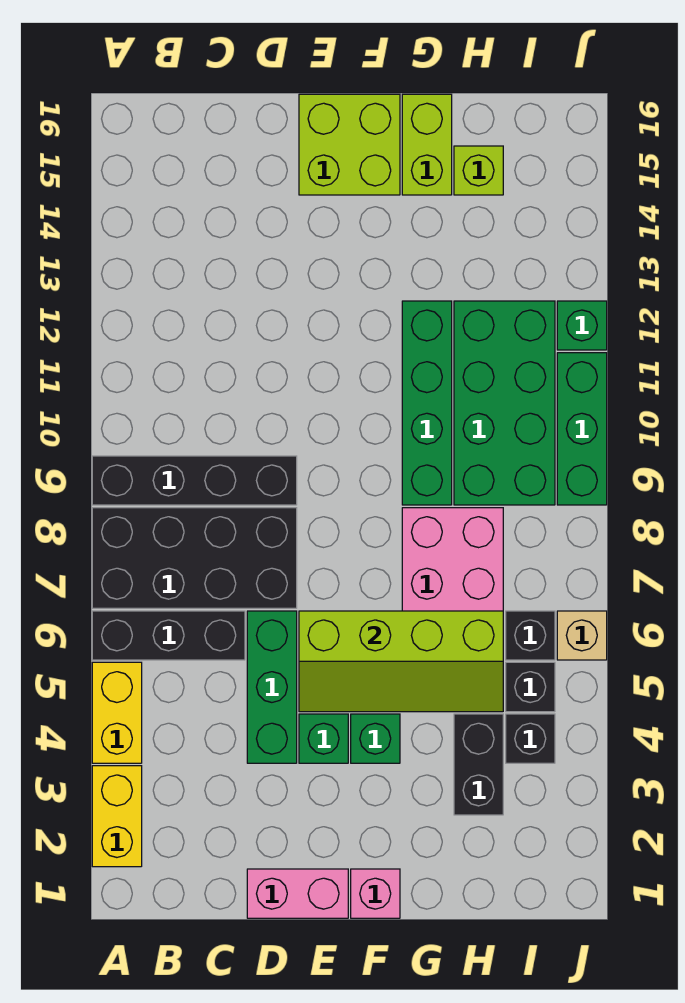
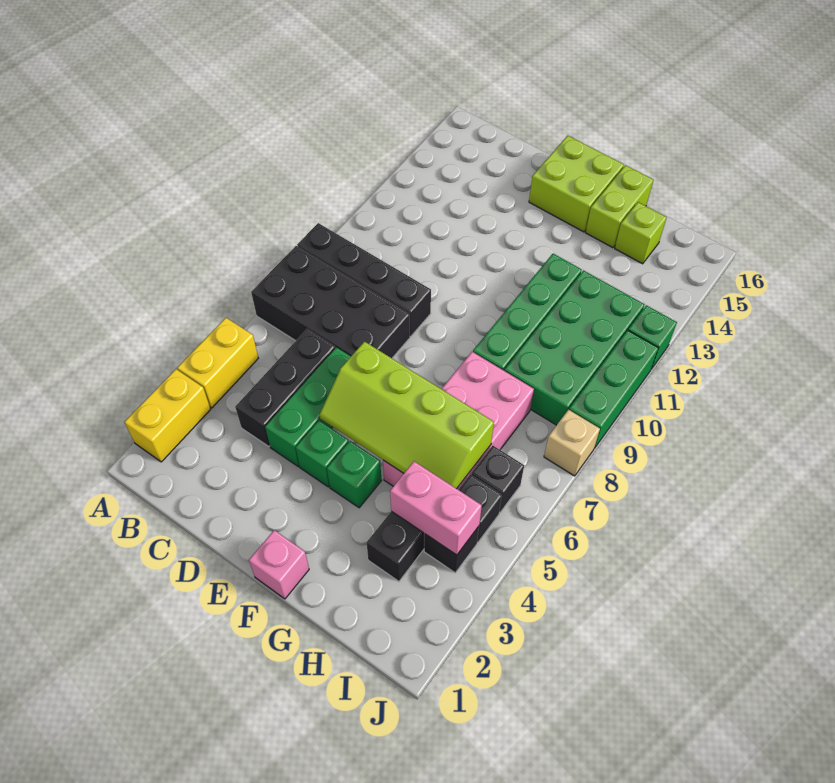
black 1x3 brick [92,611,245,660] -> black 1x3 brick turned to [235,329,335,447]
pink 1x2 brick [247,869,348,918] -> pink 1x2 brick moved to [390,461,482,555]
tan 1x1 brick [557,611,607,660] -> tan 1x1 brick moved to [544,410,600,476]

